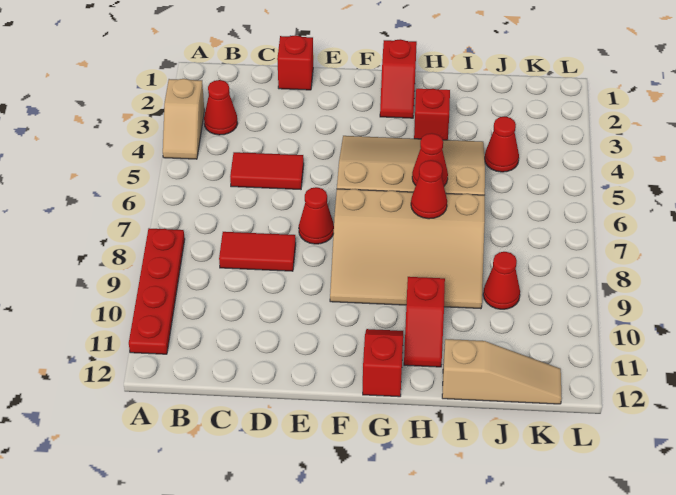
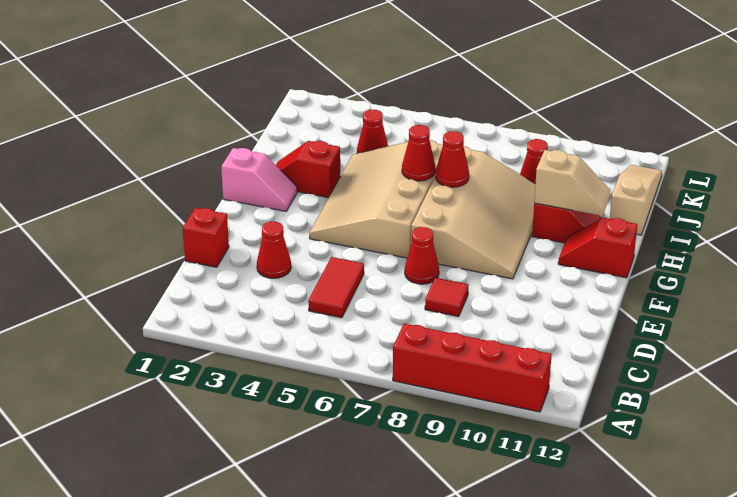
tan 1x2 slope [163,79,204,159] -> tan 1x2 slope moved to [534,150,610,216]
red 1x4 plate [129,228,185,354] -> red 1x4 brick [393,324,552,412]
red 1x1 cone [204,80,238,135] -> red 1x1 cone moved to [257,222,291,278]
red 1x2 tile [219,232,296,271] -> red 1x1 tile [425,278,469,317]
red 1x2 slope [380,39,417,118] -> pink 1x2 slope [221,148,297,211]

